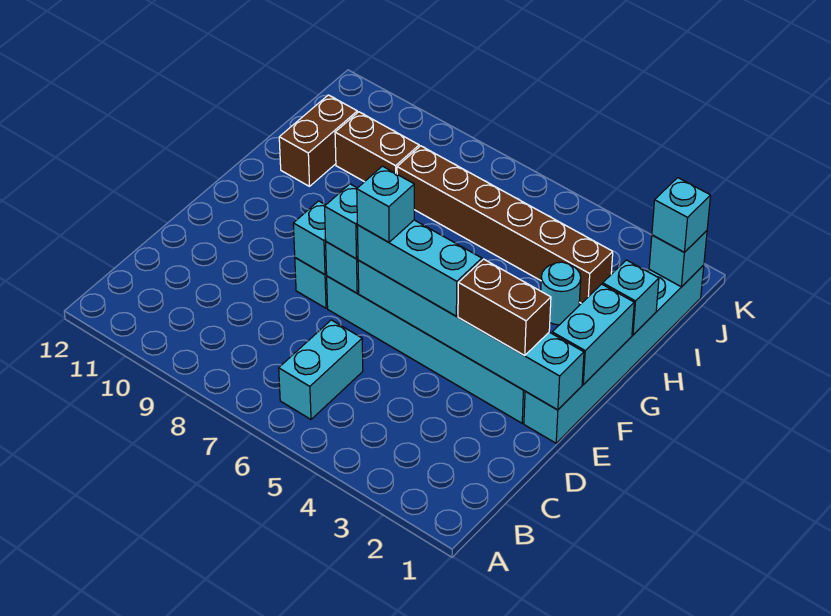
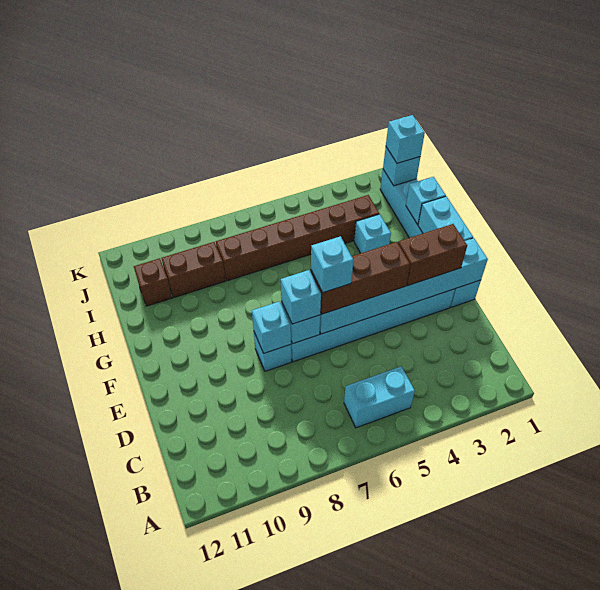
cyan 1x2 brick [279,320,363,419] -> cyan 1x2 brick turned to [344,366,415,428]
cyan 1x3 brick [357,220,482,316] -> brown 1x3 brick [311,242,410,314]
cyan 1x1 round brick [541,262,581,325] -> cyan 1x1 brick [354,214,391,253]
brown 1x2 brick [279,95,357,186] -> brown 1x1 brick [134,258,172,306]

